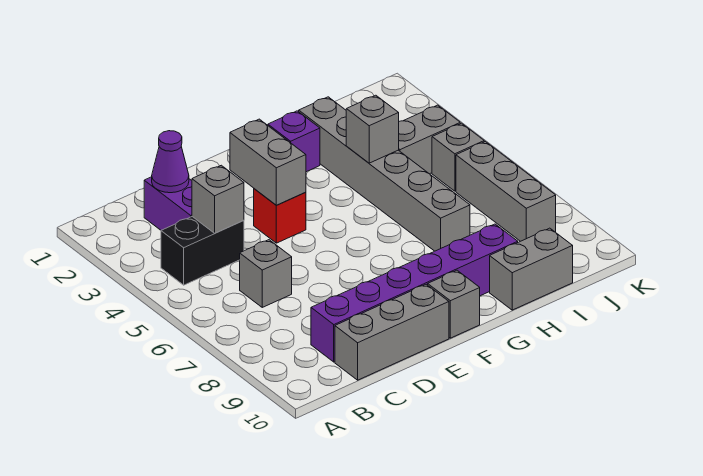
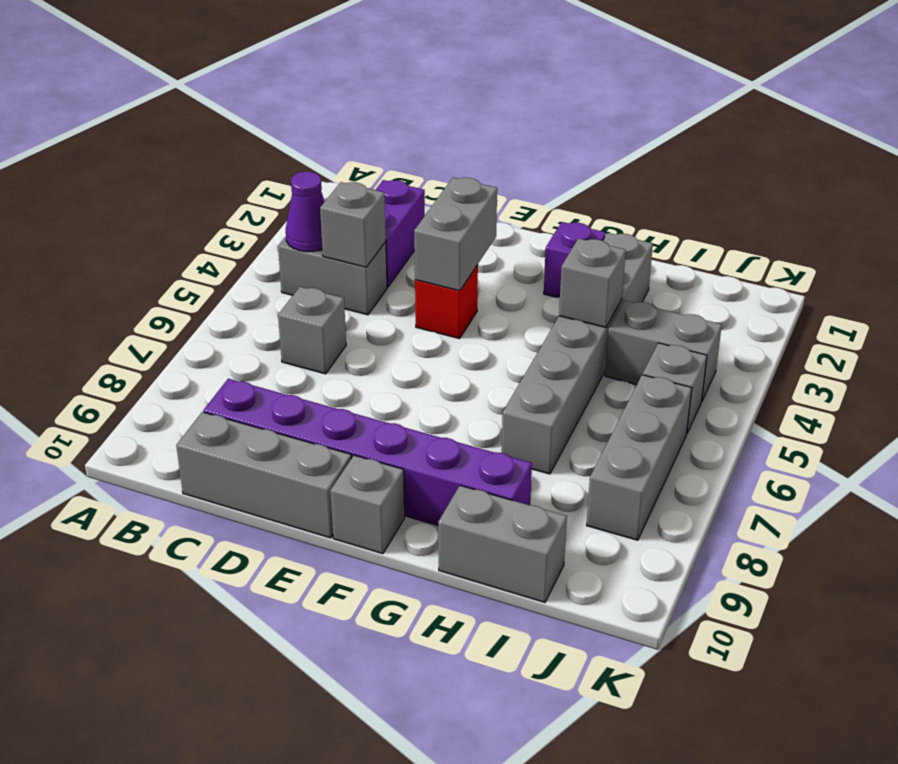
black 1x2 brick [161,217,244,285] -> grey 1x2 brick [278,237,387,315]
purple 1x1 cone [152,131,189,193] -> purple 1x1 cone moved to [286,172,325,252]

